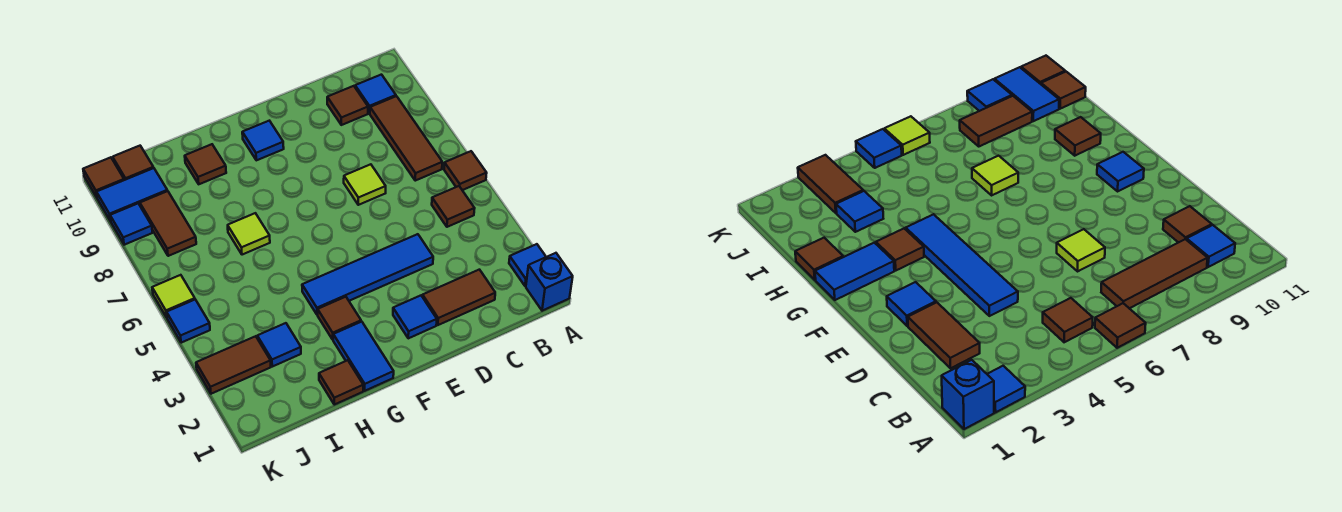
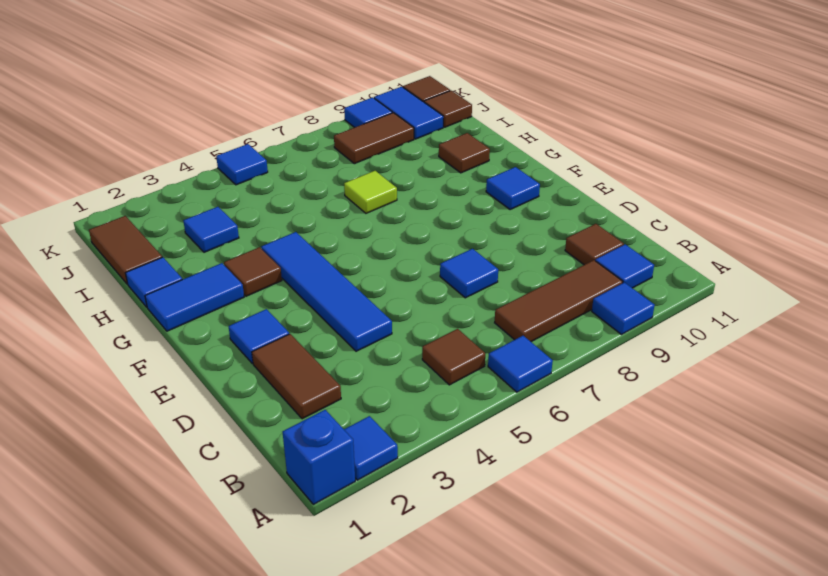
brown 1x1 tile [444,151,487,190] -> blue 1x1 tile [488,336,553,392]
none -> blue 1x1 tile [592,282,655,335]
lime 1x1 tile [344,164,386,205] -> blue 1x1 tile [440,249,498,298]
brown 1x1 tile [319,360,363,405] -> blue 1x1 tile [126,257,182,307]
brown 1x2 tile [196,336,271,394] -> brown 1x2 tile moved to [89,216,162,284]
lime 1x1 tile [152,275,195,317] -> none

